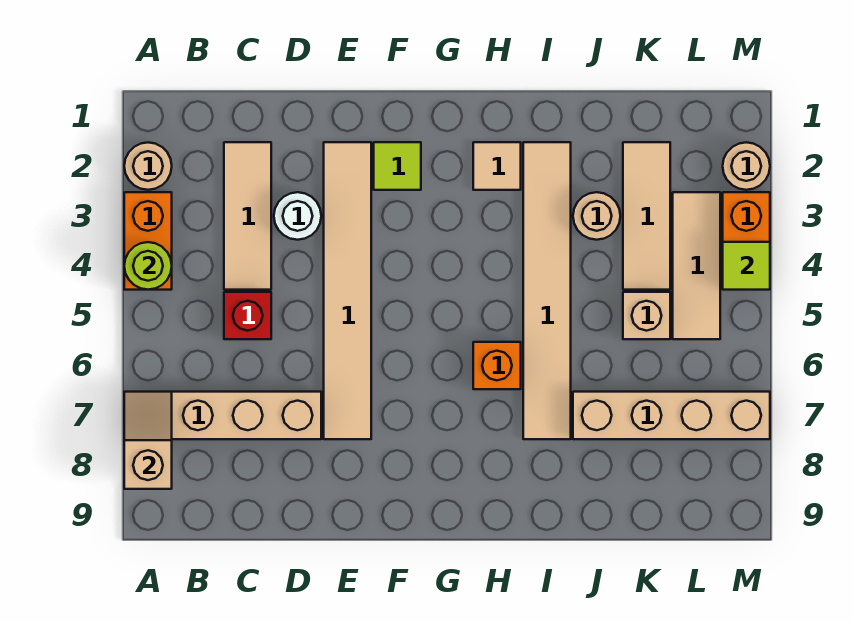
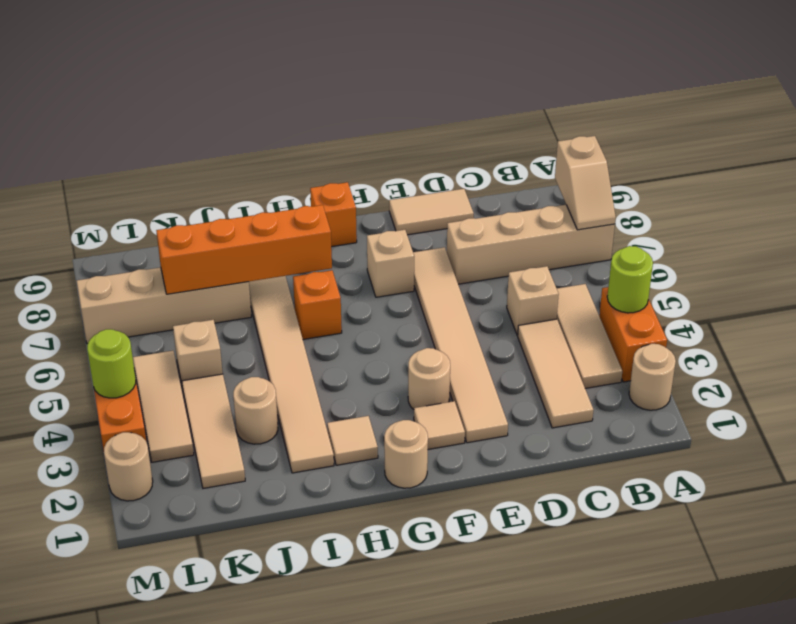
none -> tan 1x3 tile [557,284,622,388]
red 1x1 brick [224,292,271,339] -> tan 1x1 brick [507,266,559,335]
white 1x1 round brick [274,192,321,240] -> none
none -> tan 1x2 tile [389,189,474,235]
lime 1x1 tile [374,142,421,190] -> tan 1x1 tile [414,401,465,449]
none -> tan 1x1 round brick [408,348,450,409]
none -> tan 1x1 brick [367,230,414,297]
none -> tan 1x1 round brick [384,420,428,488]
none -> orange 1x1 brick [310,182,357,247]
none -> orange 1x4 brick [156,205,332,294]
lime 1x1 tile [723,242,770,290] -> lime 1x1 round brick [87,329,136,398]

